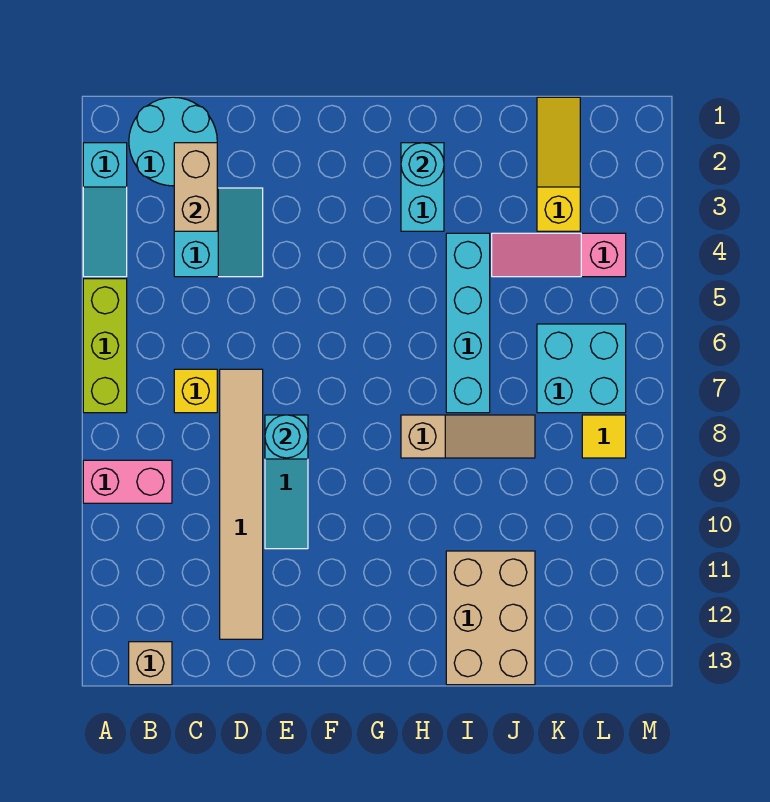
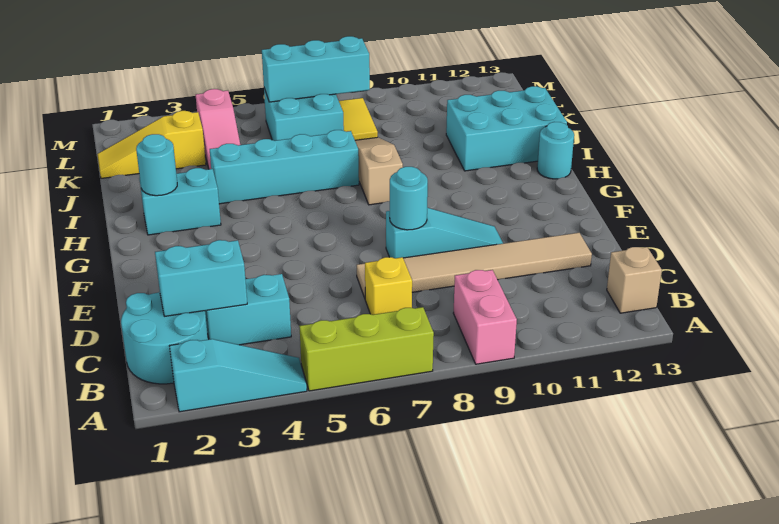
tan 1x2 brick [174,143,217,231] -> cyan 1x2 brick [155,240,247,316]
none -> cyan 1x1 round brick [537,122,574,179]
tan 2x3 brick [446,551,535,685] -> cyan 2x3 brick [446,86,567,171]
none -> cyan 1x3 brick [262,36,370,102]
yellow 1x1 tile [582,415,626,458] -> yellow 1x2 tile [339,98,378,140]

